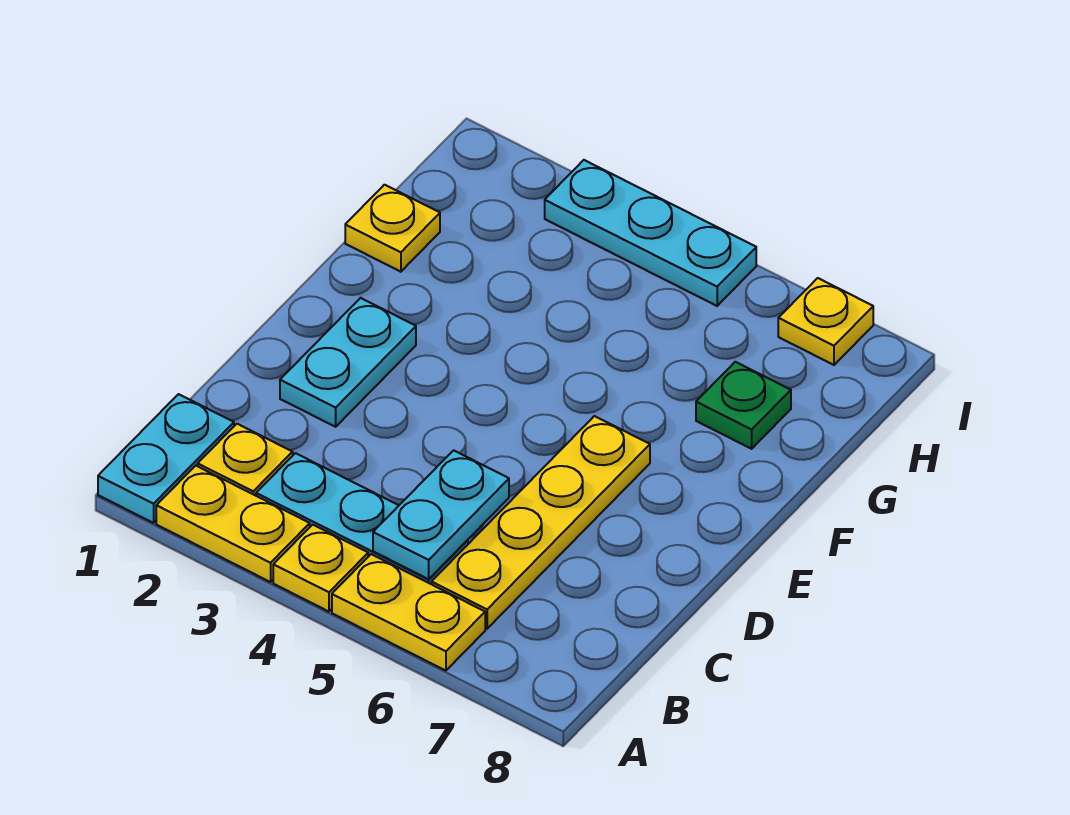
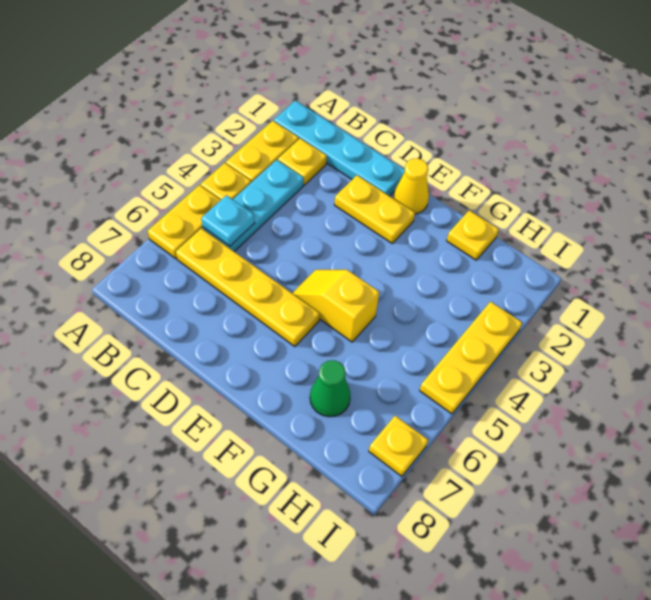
cyan 1x2 plate [98,394,234,523] -> cyan 1x4 plate [274,101,405,196]
cyan 1x2 plate [373,450,509,579] -> cyan 1x1 plate [201,195,255,246]
cyan 1x2 plate [280,298,416,427] -> yellow 1x2 plate [334,175,415,243]
none -> yellow 1x1 cone [393,158,429,214]
none -> yellow 1x2 slope [292,270,379,342]
green 1x1 plate [696,362,791,449] -> green 1x1 cone [310,360,350,417]
cyan 1x3 plate [545,160,756,306] -> yellow 1x3 plate [420,302,522,414]

